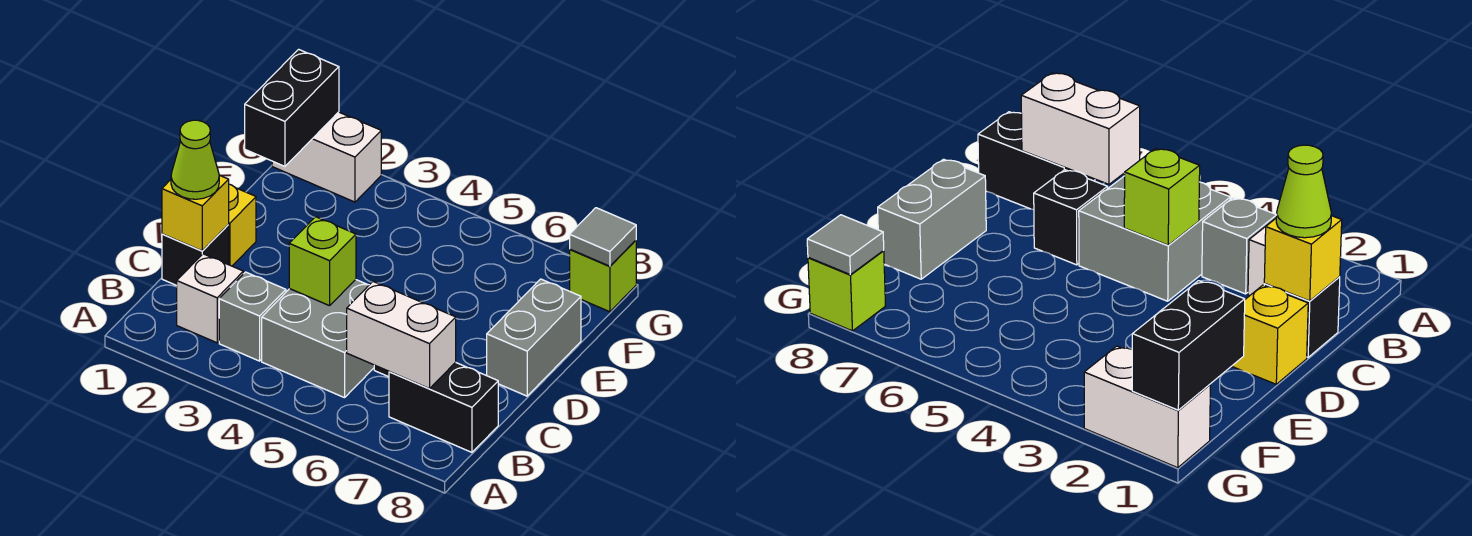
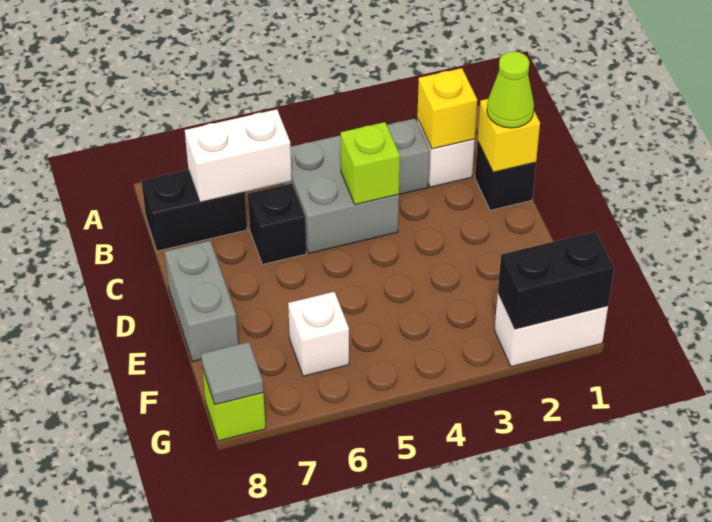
yellow 1x1 brick [228,184,256,266] -> yellow 1x1 brick moved to [417,68,477,149]
black 1x2 brick [245,49,339,166] -> black 1x2 brick turned to [498,232,614,330]
none -> white 1x1 brick [288,292,349,376]

